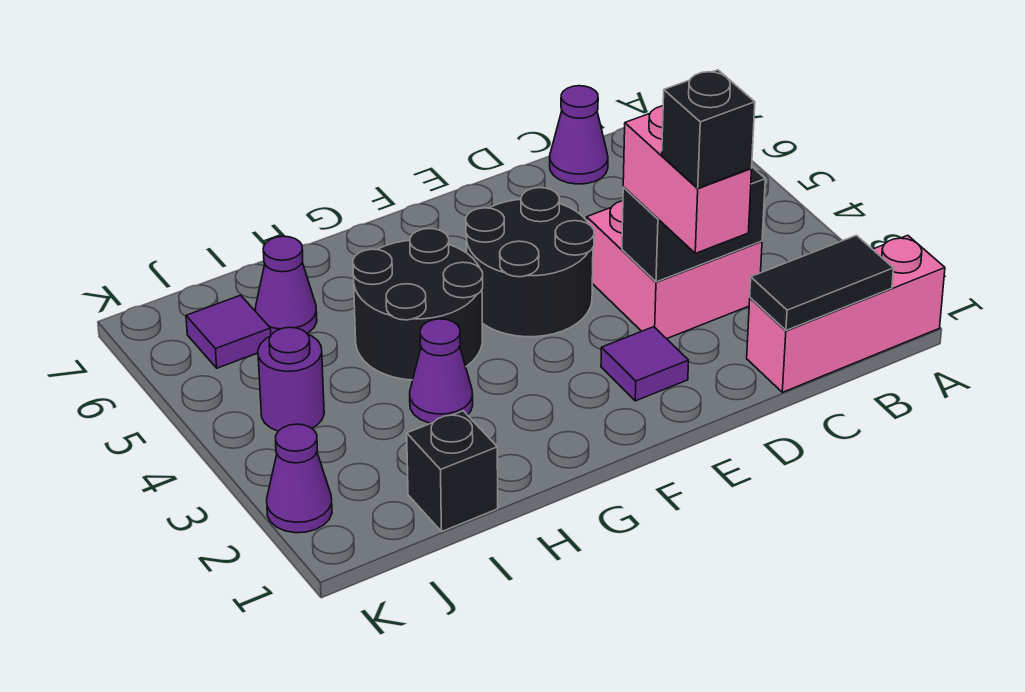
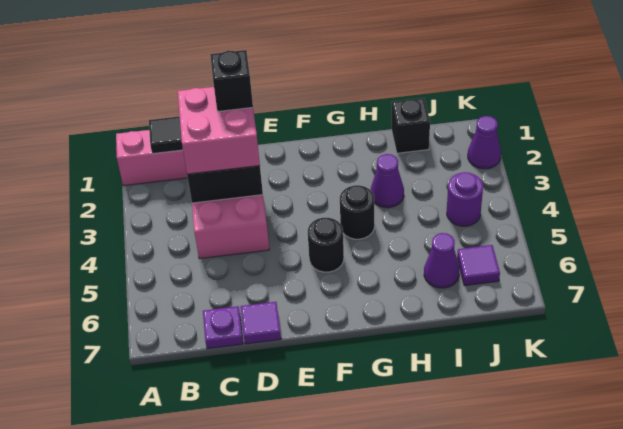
purple 1x1 cone [550,86,608,184] -> purple 1x1 plate [203,306,243,349]
pink 1x2 brick [623,106,752,253] -> pink 2x2 brick [178,87,260,174]
purple 1x1 tile [601,327,689,401] -> purple 1x1 tile moved to [241,302,281,344]
black 2x2 round brick [466,188,594,337] -> black 1x1 round brick [308,218,344,272]
black 2x2 round brick [353,229,483,380] -> black 1x1 round brick [340,185,374,239]

